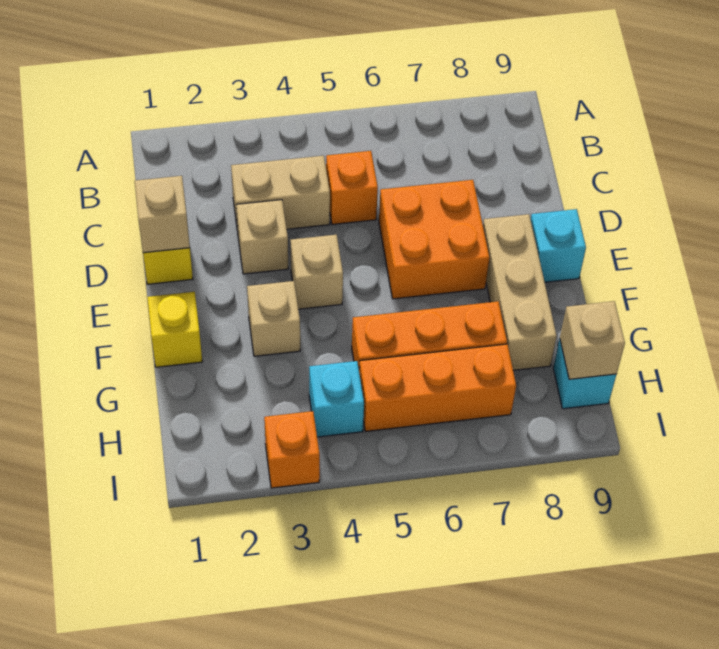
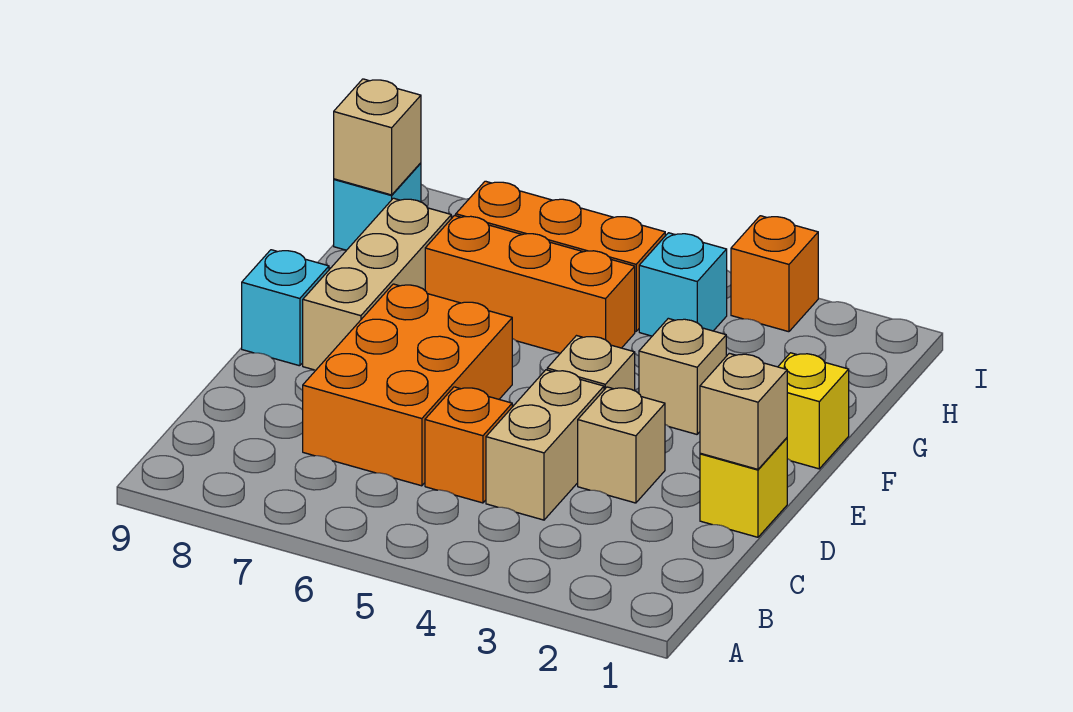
tan 1x2 brick [231,156,330,231] -> tan 1x2 brick turned to [486,370,604,520]
orange 2x2 brick [379,180,490,299] -> orange 2x3 brick [303,284,512,486]

